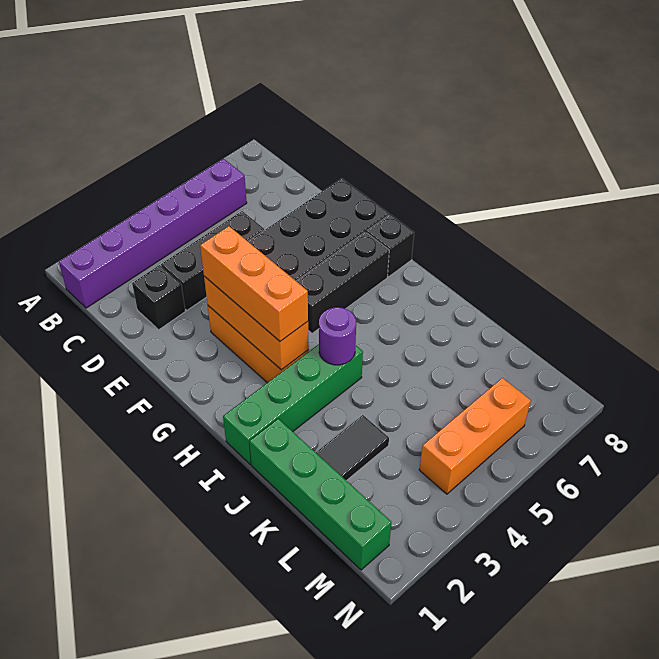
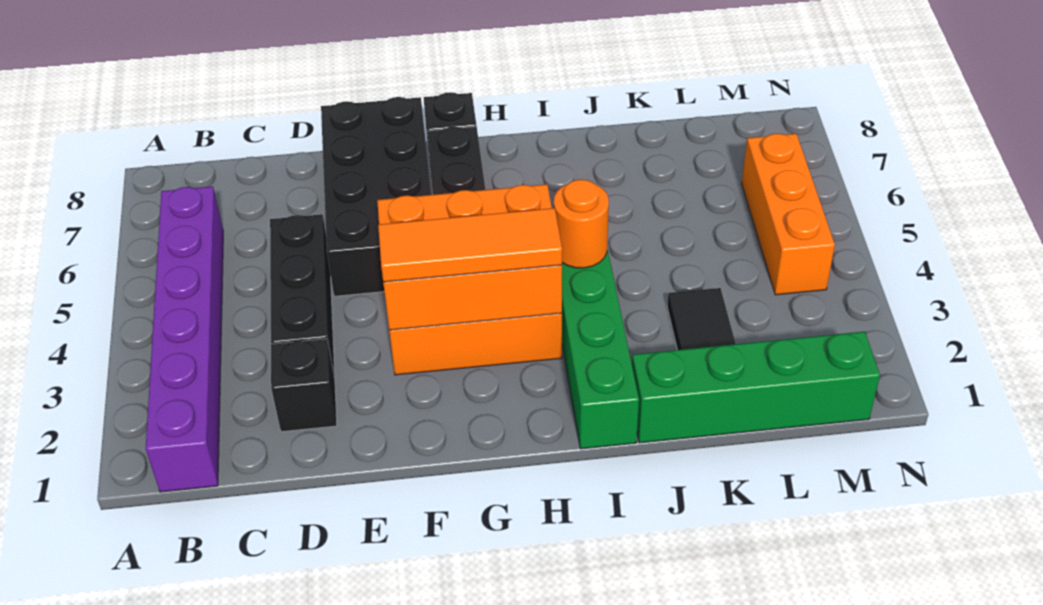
orange 1x3 brick [204,276,309,370] -> orange 2x3 brick [377,184,562,330]
orange 1x3 brick [200,226,308,341] -> orange 1x3 tile [378,208,562,282]
purple 1x1 round brick [319,307,356,365] -> orange 1x1 round brick [554,180,609,268]

